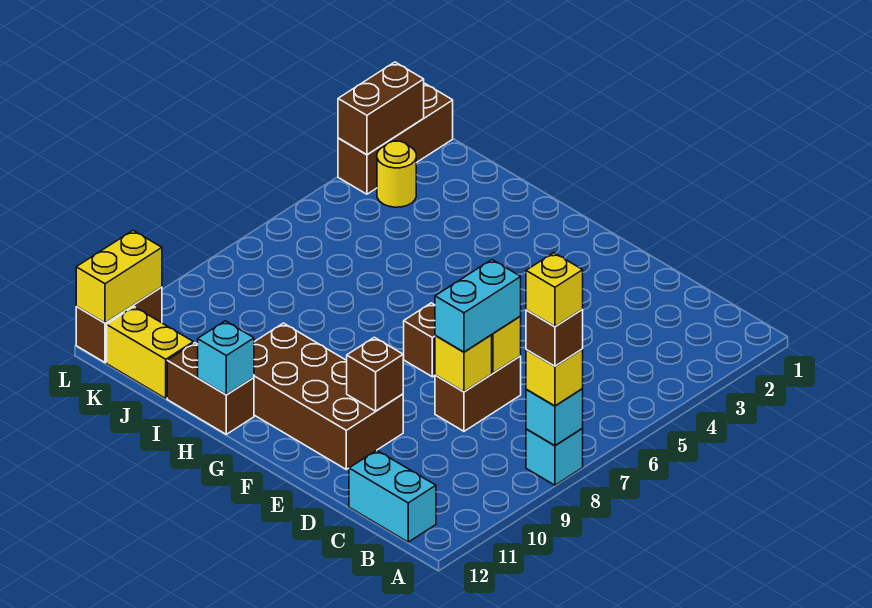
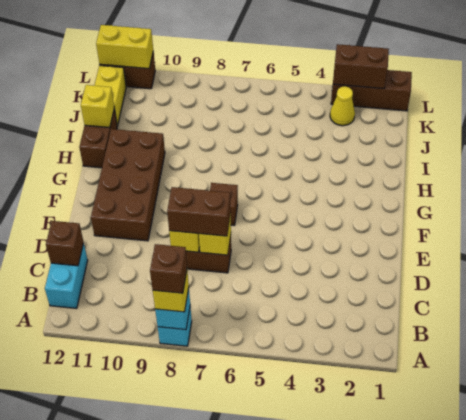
yellow 1x1 brick [526,253,583,327] -> yellow 1x1 brick moved to [81,85,114,128]
cyan 1x2 brick [435,260,521,352] -> brown 1x2 brick [167,187,231,236]
brown 1x1 brick [347,337,403,411] -> brown 1x1 brick moved to [46,221,84,266]
cyan 1x1 brick [198,321,254,395] -> none
yellow 1x1 round brick [377,141,416,207] -> yellow 1x1 cone [330,86,355,126]

